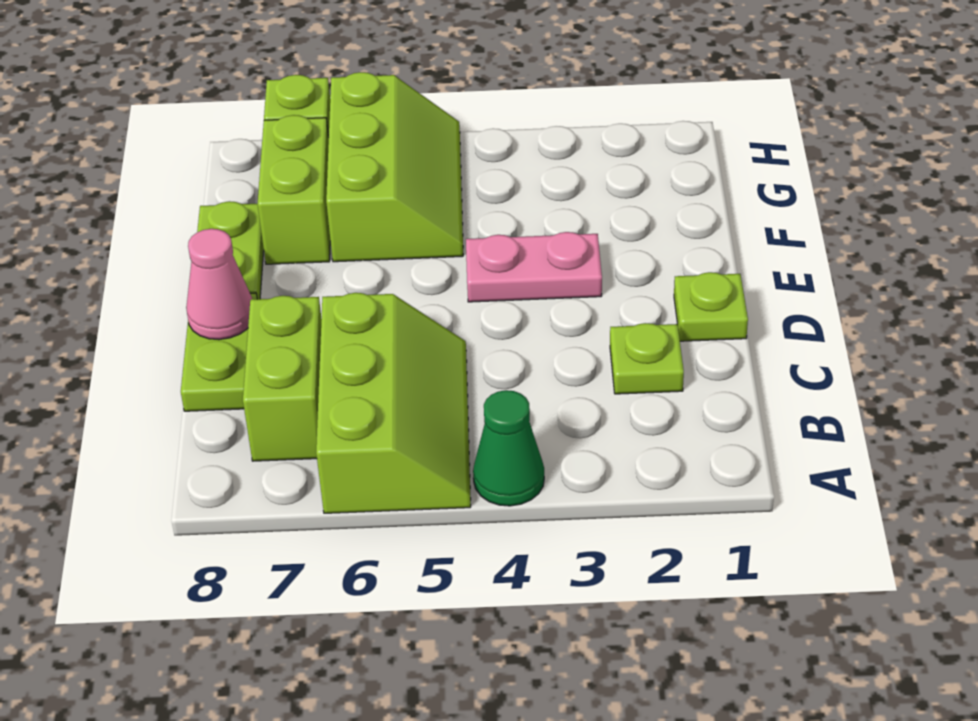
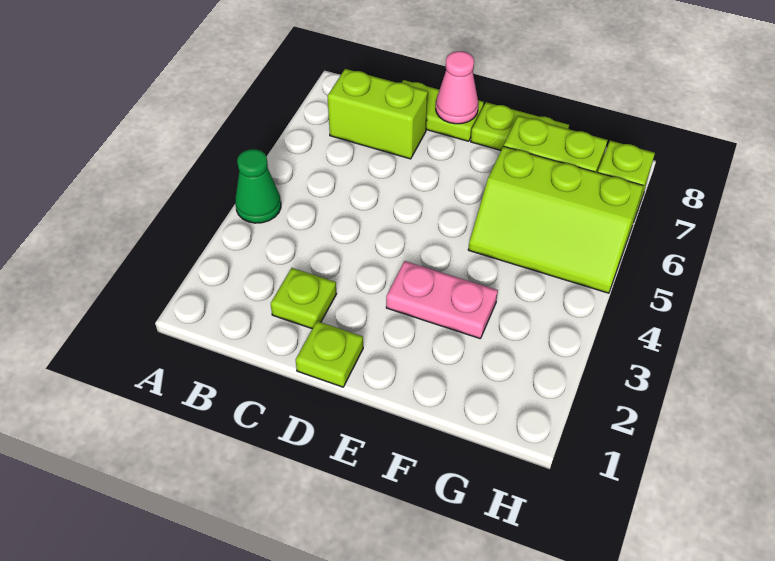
lime 2x3 slope [316,293,471,513] -> none
pink 1x2 plate [466,232,602,302] -> pink 1x2 plate turned to [386,261,498,339]

